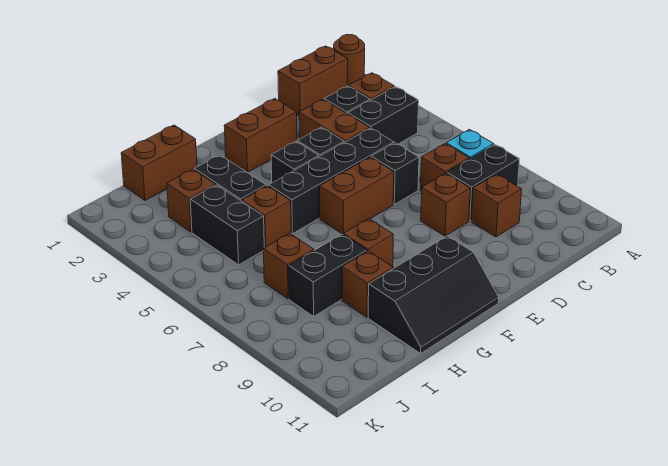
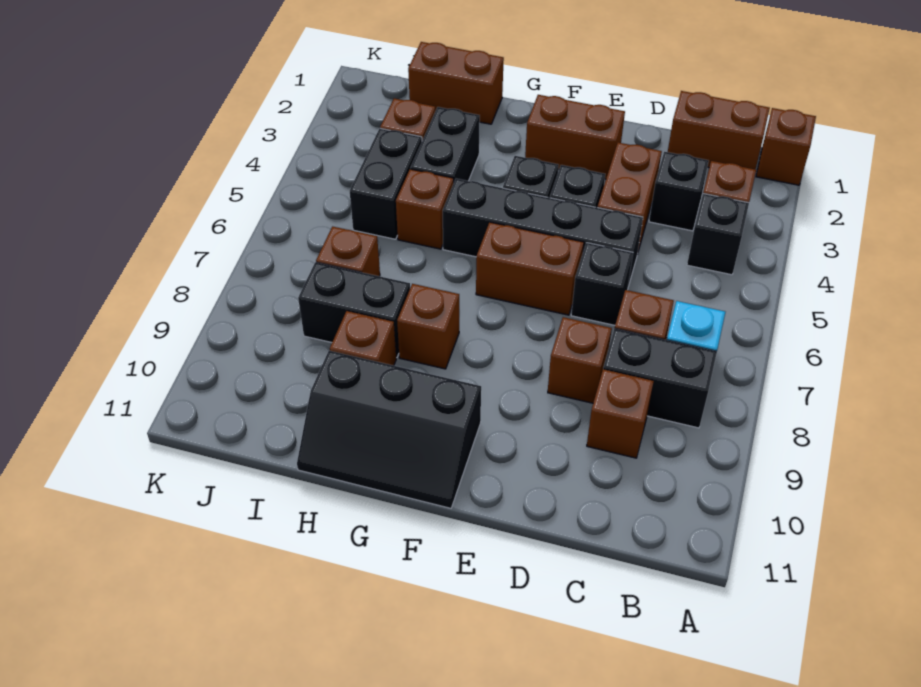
brown 1x1 round brick [334,35,365,86] -> brown 1x1 brick [756,108,816,185]
black 1x2 brick [348,87,419,144] -> black 1x1 brick [687,194,749,275]

